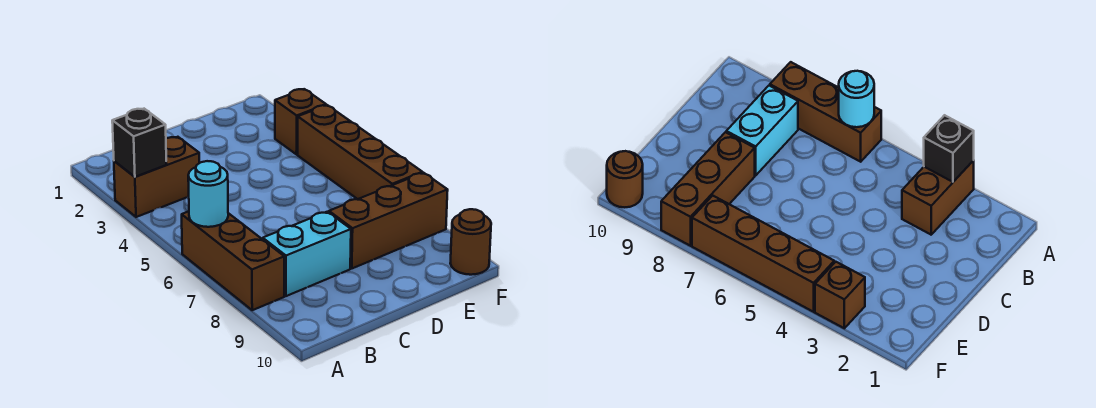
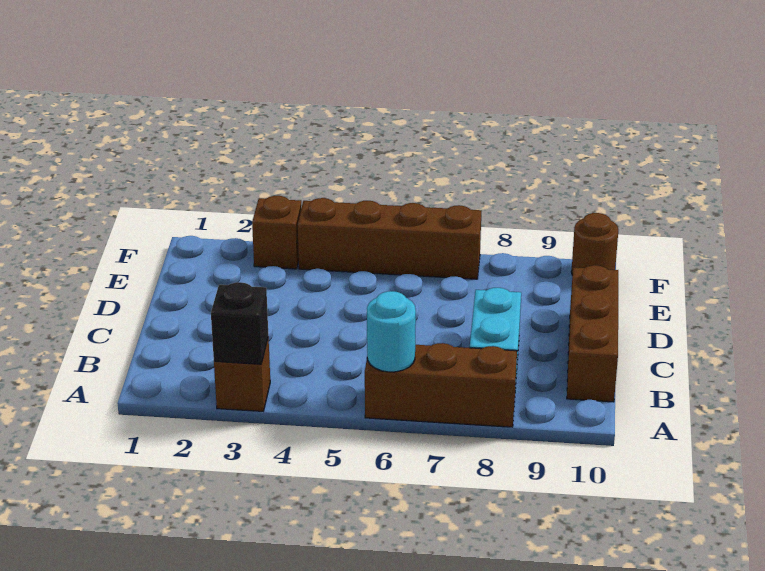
brown 1x2 brick [114,137,199,217] -> brown 1x1 brick [214,337,270,411]
brown 1x3 brick [329,173,448,268] -> brown 1x3 brick moved to [567,265,618,402]

